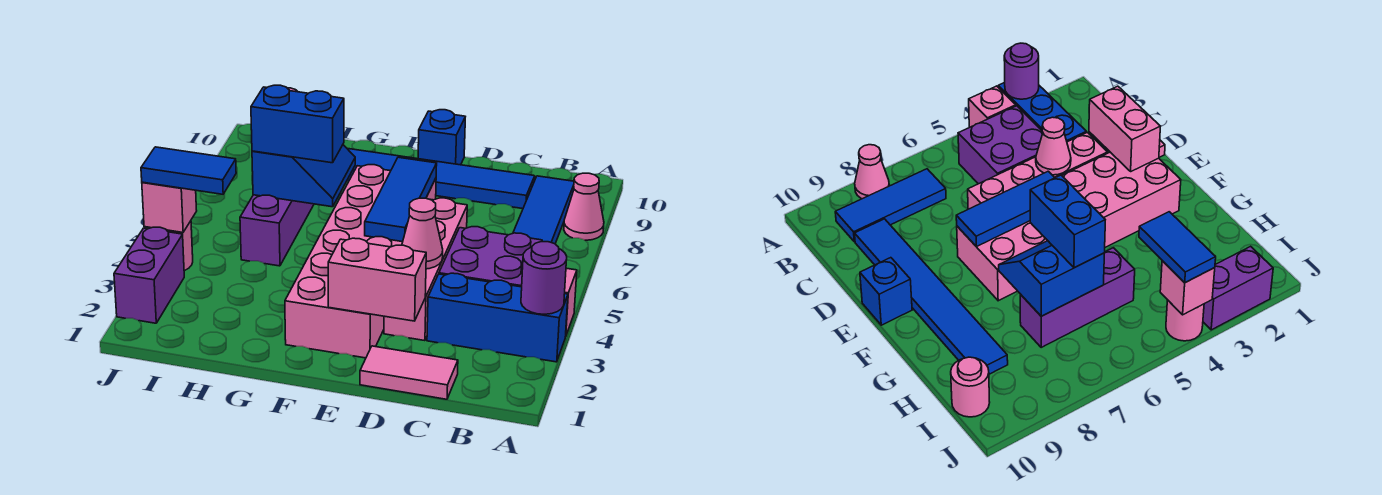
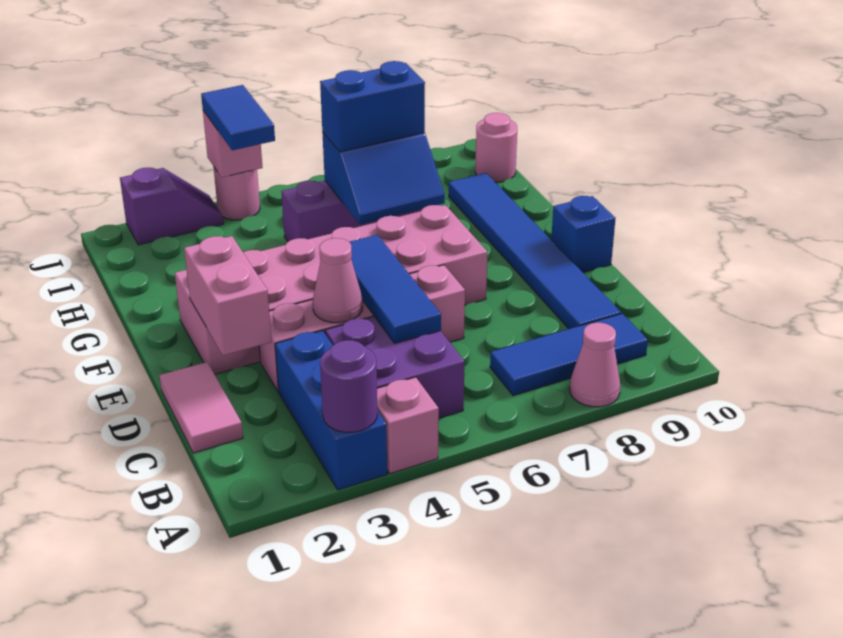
blue 1x3 tile [365,157,437,242] -> blue 1x3 tile turned to [349,235,441,343]
blue 1x2 brick [251,85,344,163] -> blue 1x2 brick turned to [320,61,425,152]
purple 1x2 brick [114,227,184,323] -> purple 1x2 slope [120,168,224,245]

